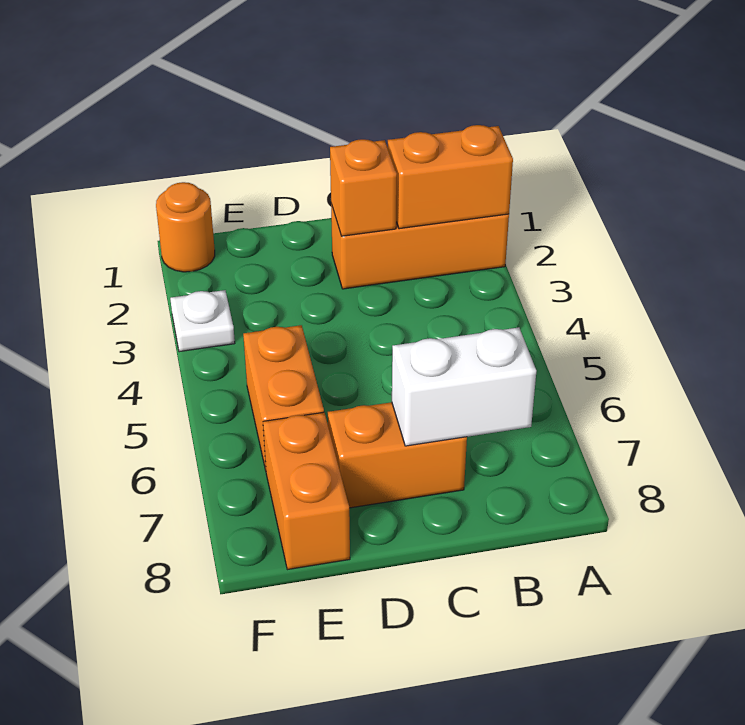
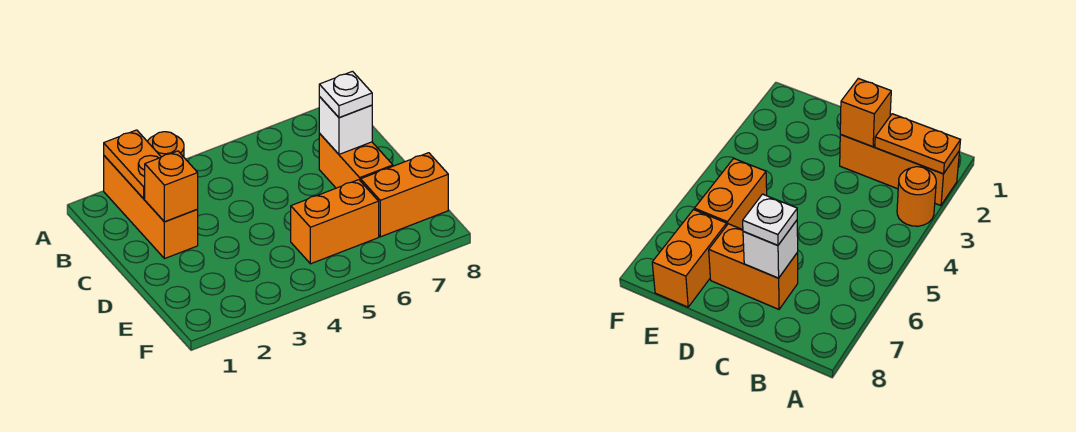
orange 1x2 brick [388,125,513,229] -> orange 1x2 plate [104,130,161,199]
white 1x2 brick [392,327,536,446] -> white 1x1 brick [319,97,372,154]
orange 1x1 round brick [156,182,215,272] -> orange 1x1 round brick moved to [147,132,184,157]
white 1x1 plate [170,290,235,352] -> white 1x1 plate moved to [319,71,372,118]

